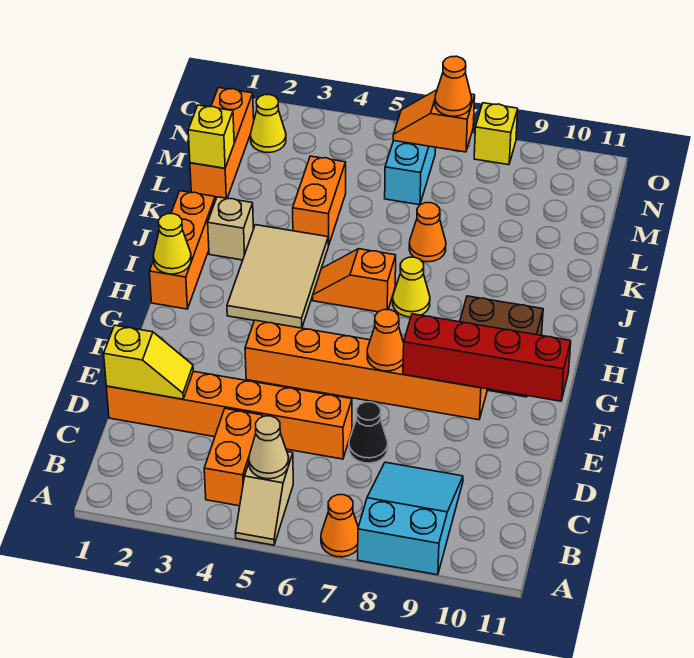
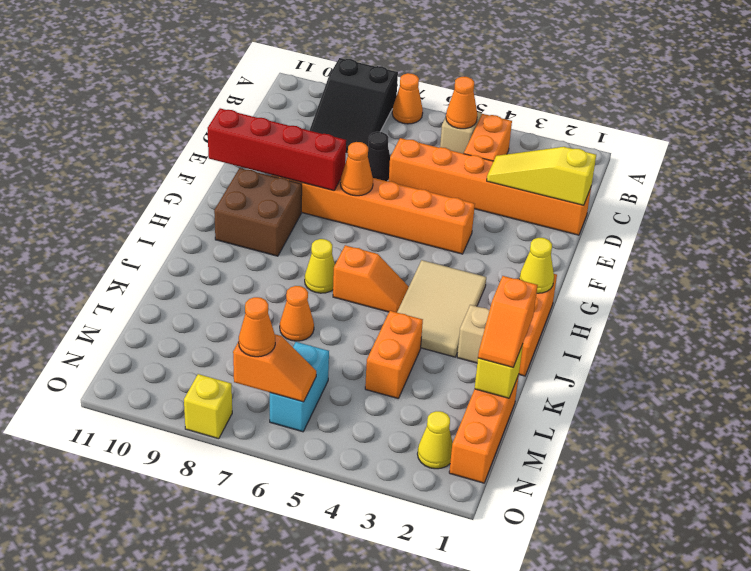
cyan 2x3 slope [358,462,463,575] -> black 2x3 slope [309,58,398,154]
tan 1x1 cone [249,416,289,479] -> orange 1x1 cone [446,77,477,129]
yellow 1x2 slope [104,325,193,399] -> yellow 1x3 slope [487,147,596,205]
none -> orange 1x2 slope [478,276,538,367]

